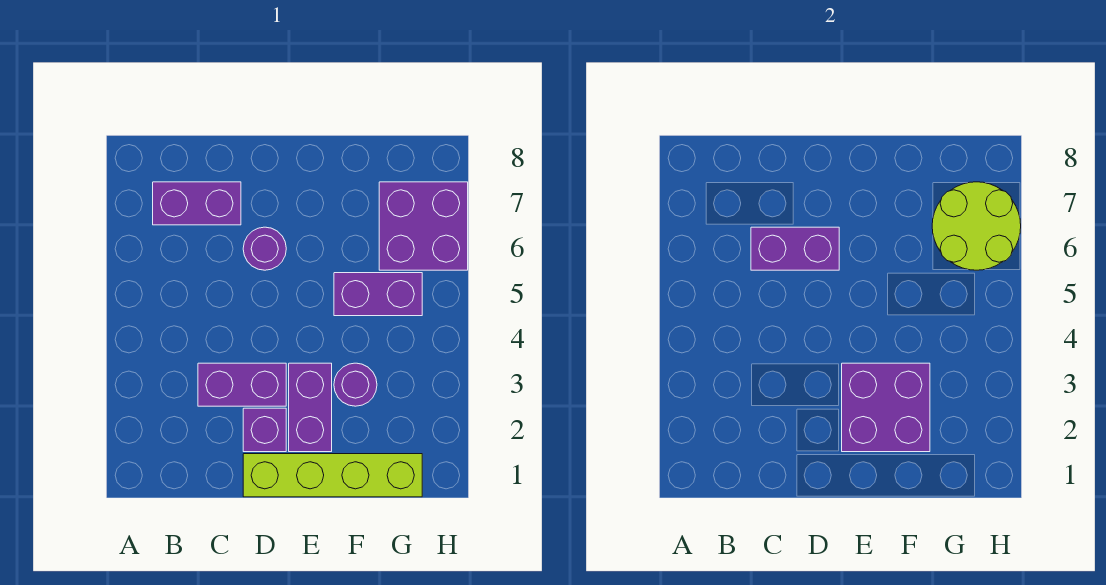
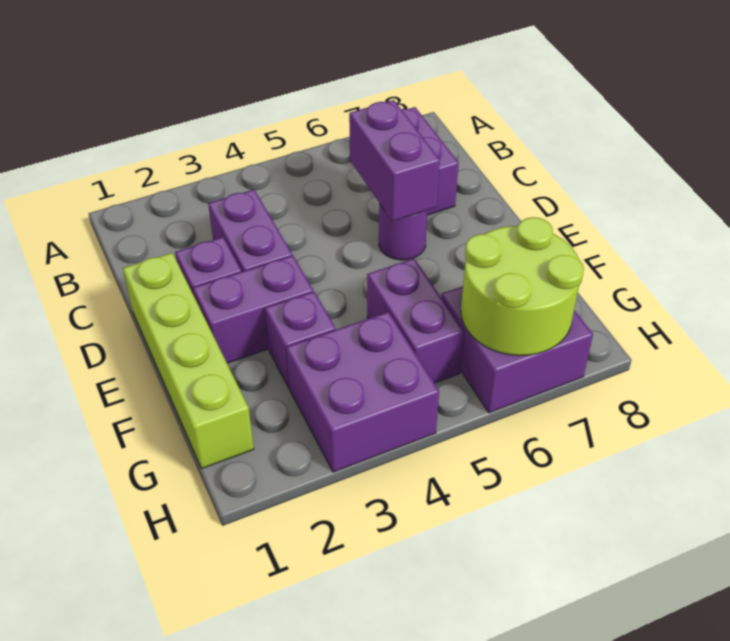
purple 2x2 brick [842,363,930,452] -> purple 2x2 brick moved to [286,312,439,472]
purple 1x1 round brick [334,363,377,406] -> purple 1x1 brick [265,292,336,388]

